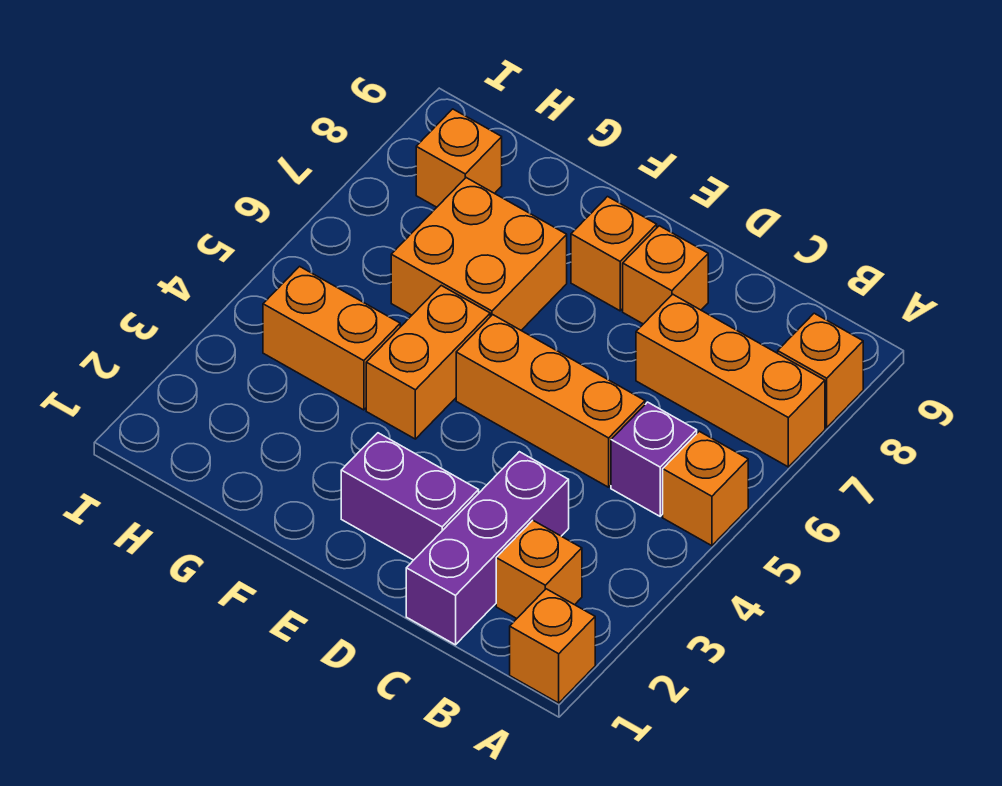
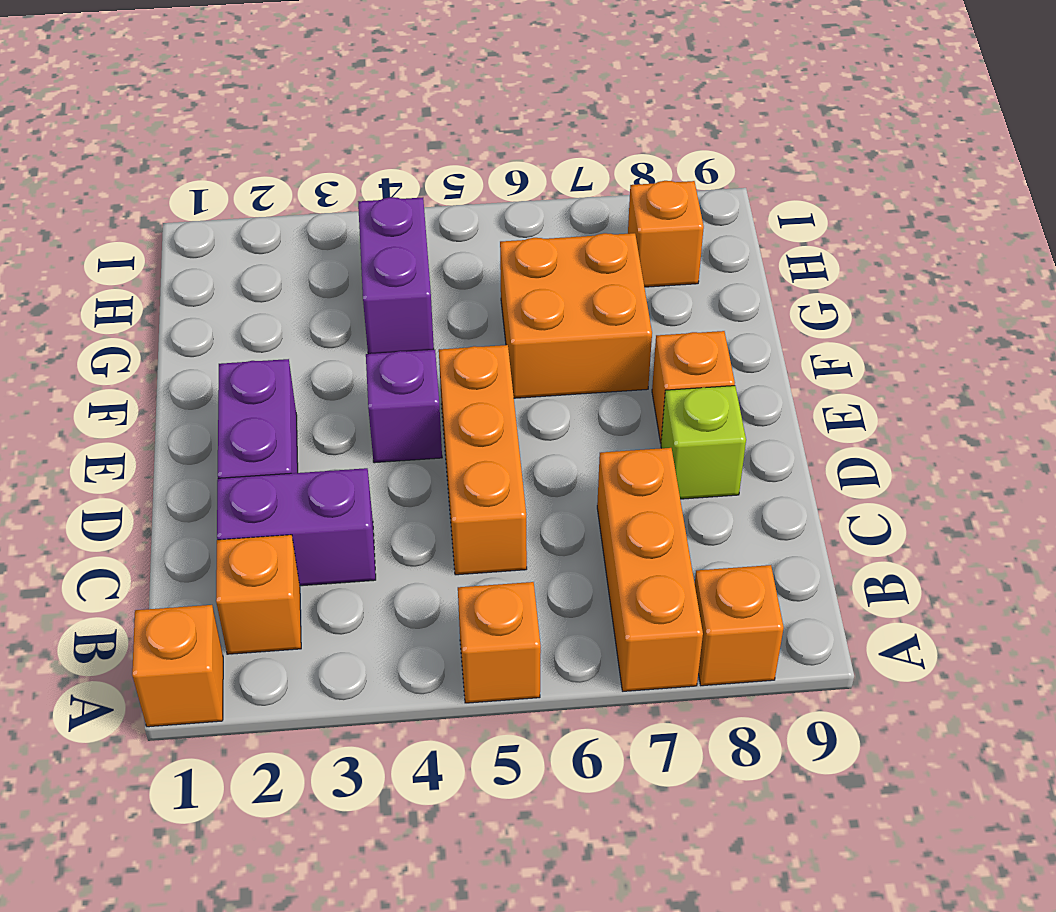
purple 1x1 brick [611,402,697,516] -> purple 1x1 brick moved to [366,350,442,463]
purple 1x3 brick [406,452,569,645] -> purple 1x2 brick [217,468,376,586]
orange 1x1 brick [623,226,708,324] -> lime 1x1 brick [661,386,746,499]
orange 1x2 brick [366,286,490,439] -> none
orange 1x2 brick [263,266,400,410] -> purple 1x2 brick [358,197,434,354]

